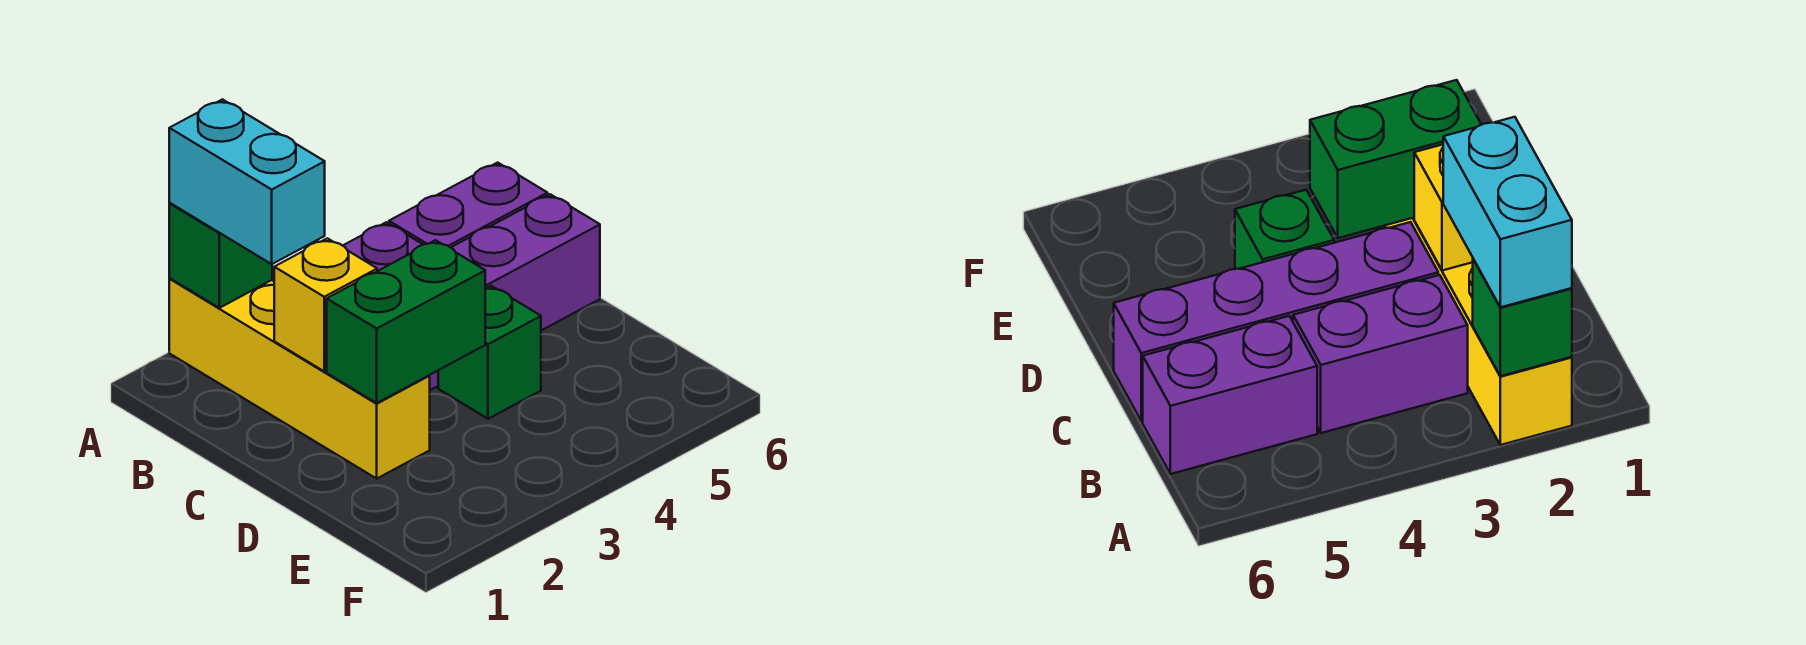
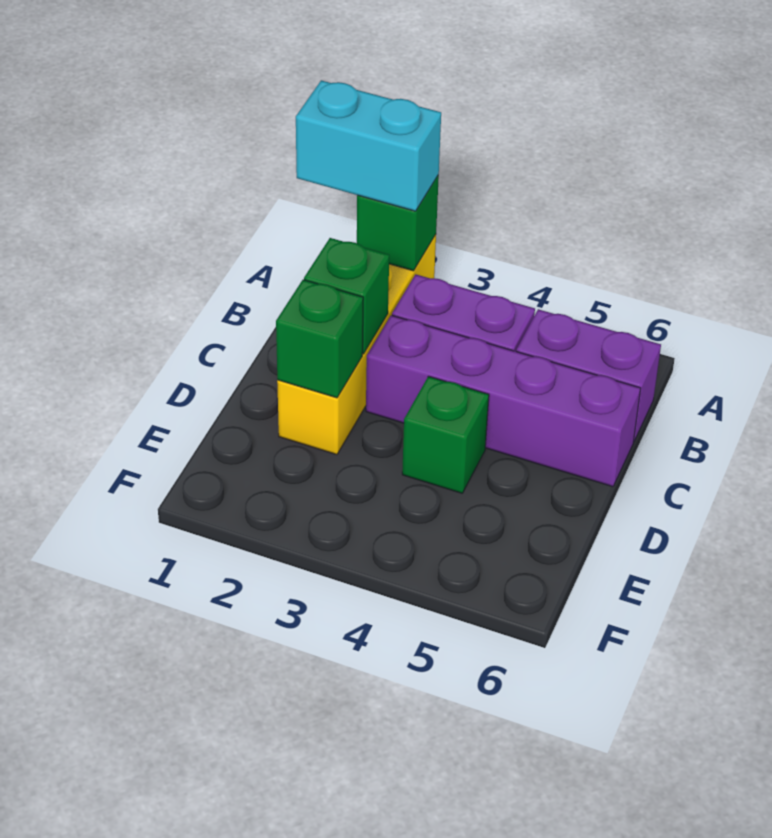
cyan 1x2 brick [169,99,325,264] -> cyan 1x2 brick turned to [296,80,441,211]
yellow 1x1 brick [274,238,377,371] -> green 1x1 brick [304,238,389,354]
green 1x2 brick [327,240,485,403] -> green 1x1 brick [276,280,363,398]

